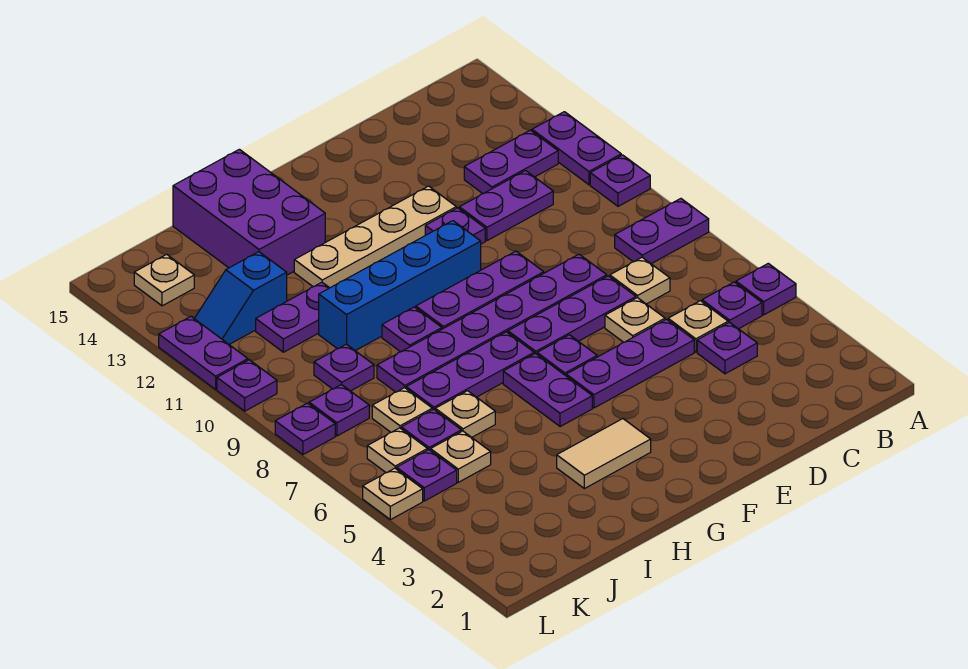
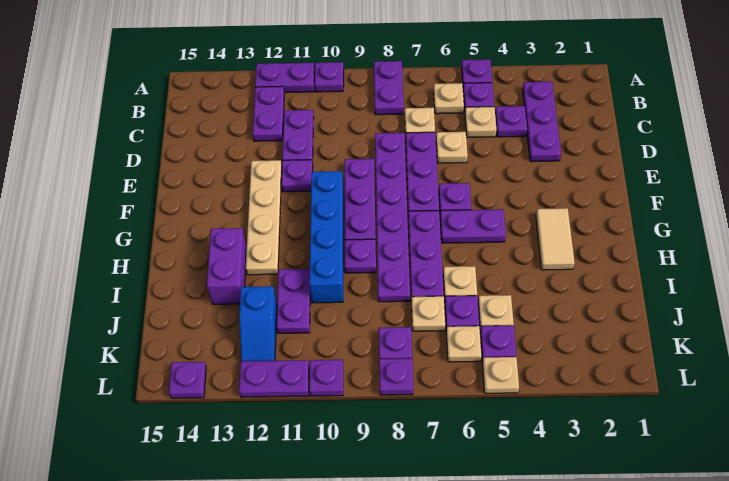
purple 1x3 plate [566,319,694,408] -> purple 1x3 plate moved to [522,82,561,162]
purple 2x3 brick [173,149,325,275] -> purple 1x2 brick [207,228,247,304]
purple 1x1 plate [314,344,374,391] -> purple 1x1 plate moved to [169,362,206,398]
tan 1x1 plate [134,254,194,306] -> tan 1x1 plate moved to [434,83,464,114]

